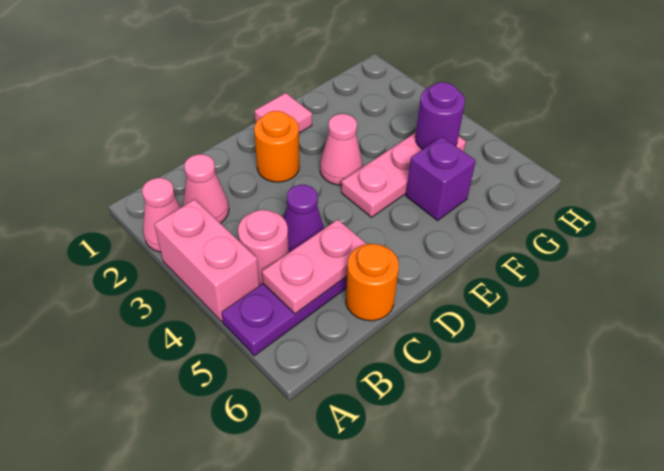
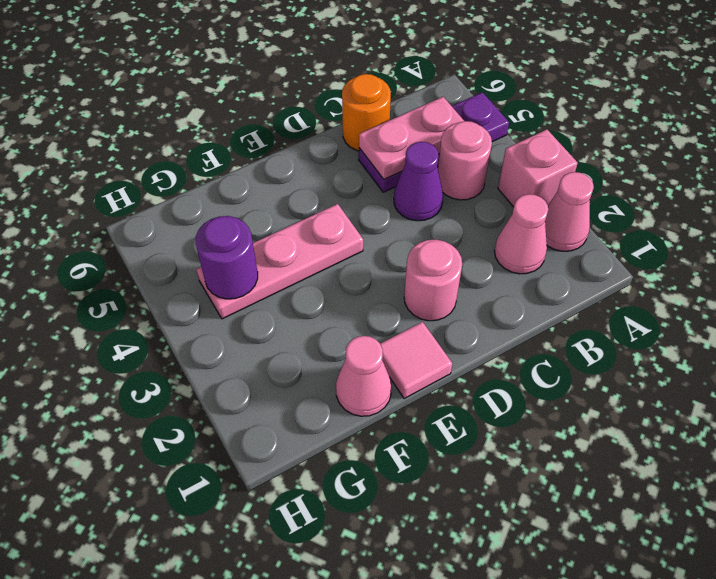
pink 1x2 brick [154,199,260,322] -> pink 1x1 brick [498,129,578,207]
orange 1x1 round brick [254,111,299,182] -> pink 1x1 round brick [404,240,462,321]
pink 1x1 cone [320,114,362,185] -> pink 1x1 cone moved to [336,336,392,416]
purple 1x1 brick [406,137,476,220] -> none

